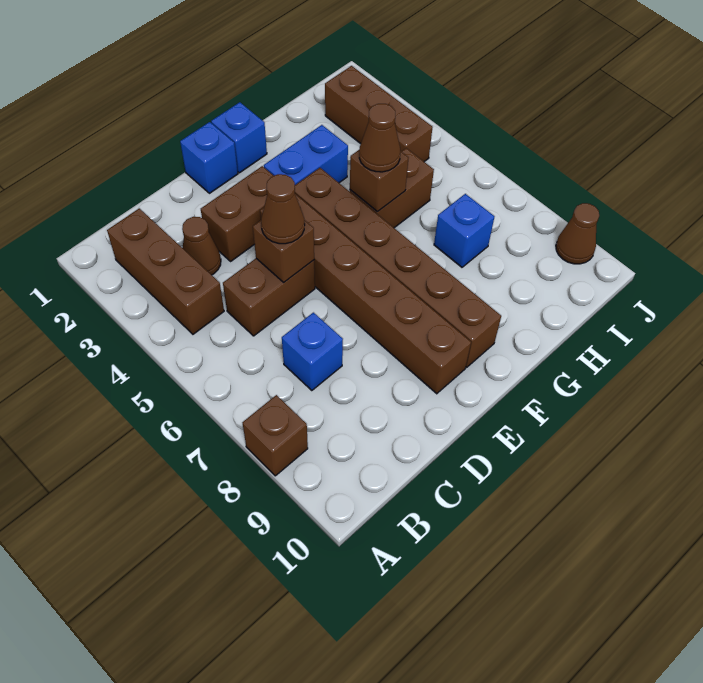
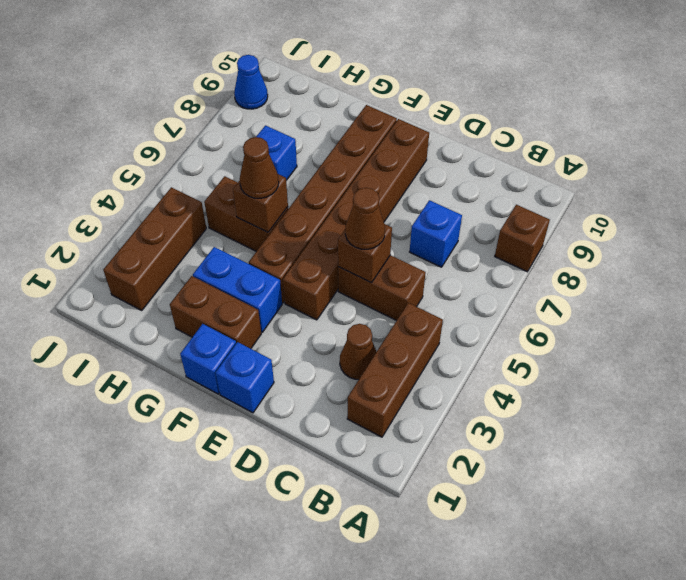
brown 1x2 brick [201,166,274,261] -> brown 1x2 brick moved to [170,276,261,349]
brown 1x1 cone [556,203,599,264] -> blue 1x1 cone [234,55,268,109]

